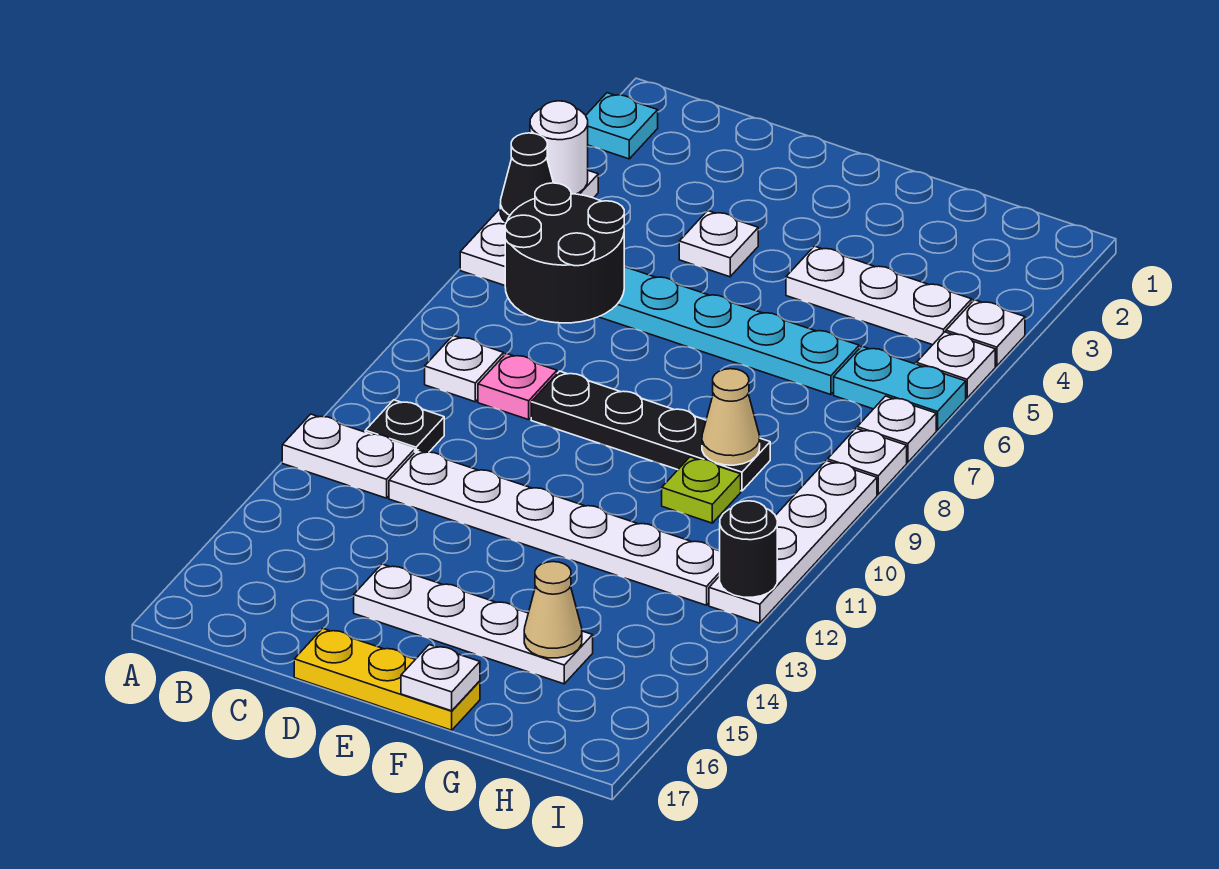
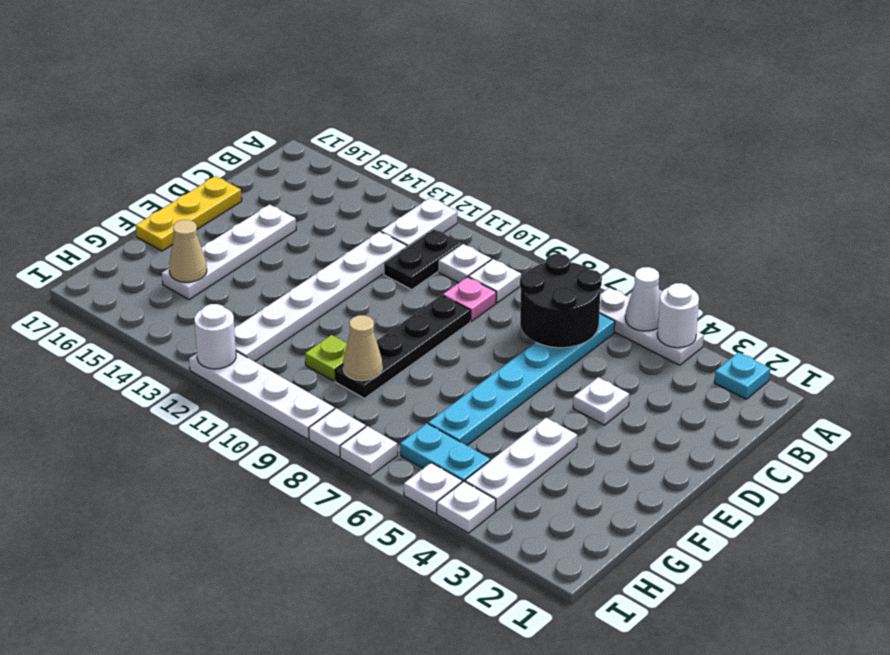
black 1x1 cone [500,133,553,222] -> white 1x1 cone [625,267,660,331]
black 1x1 plate [365,400,444,452] -> black 1x2 plate [384,229,462,290]
white 1x1 plate [401,645,480,711] -> white 1x1 plate moved to [439,244,491,283]
cyan 1x2 plate [834,346,966,430] -> cyan 1x2 plate turned to [400,423,490,482]
black 1x1 round brick [720,501,777,597] -> white 1x1 round brick [194,304,236,369]

